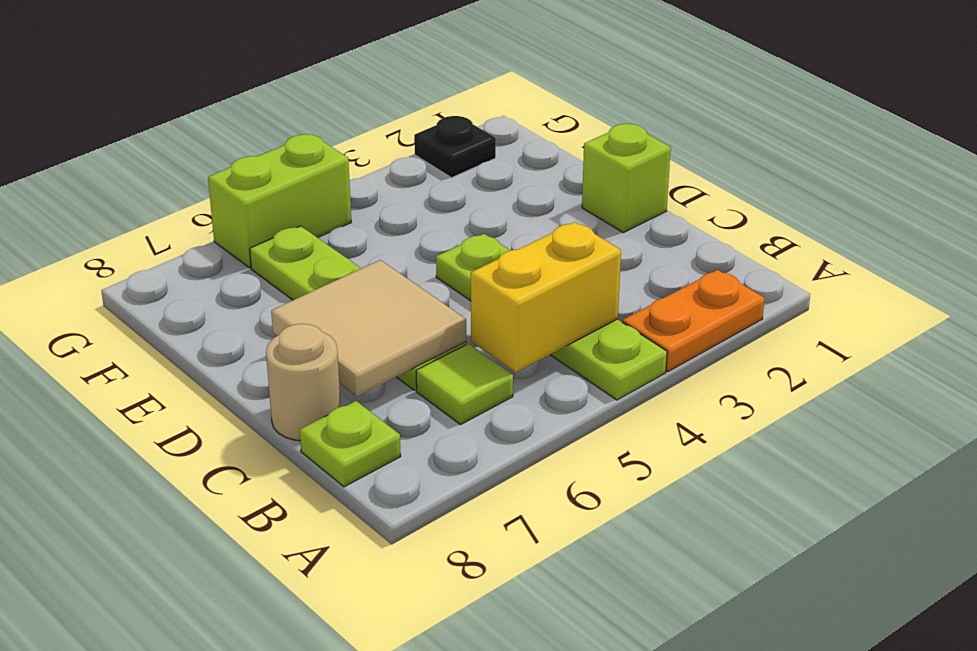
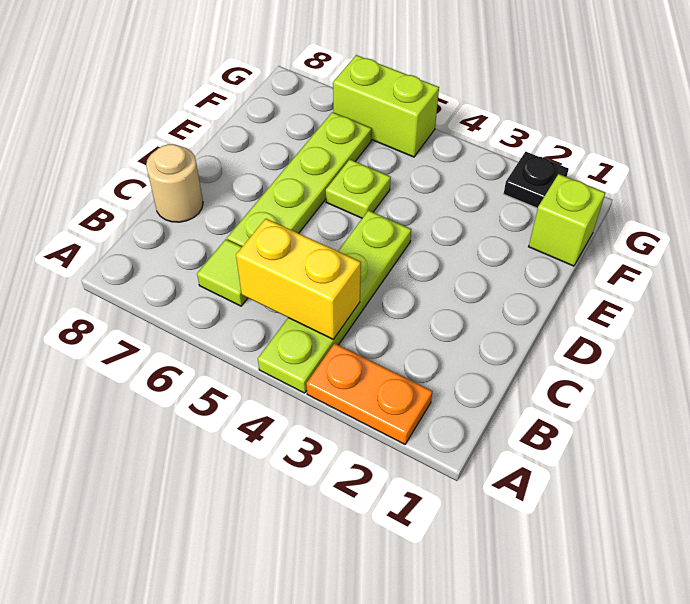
lime 1x1 plate [300,401,401,487] -> lime 1x1 plate moved to [326,159,391,218]
tan 2x2 tile [271,260,466,397] -> none
lime 1x1 brick [582,124,671,233] -> lime 1x1 brick moved to [529,174,605,266]

